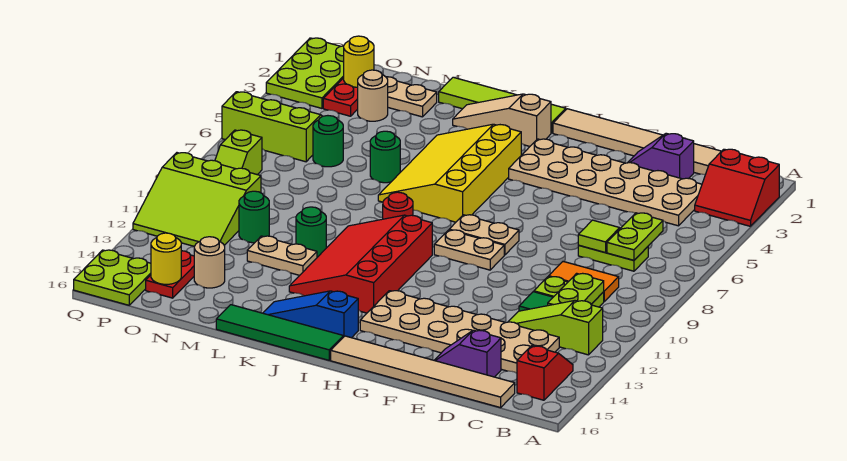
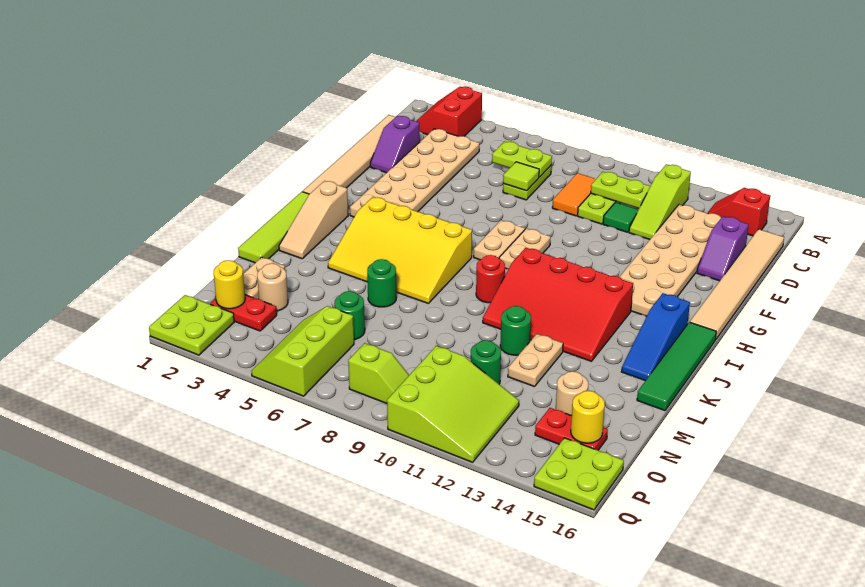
red 2x2 slope [695,149,779,226] -> red 2x2 slope turned to [416,87,482,137]
lime 2x3 plate [266,38,344,108] -> lime 2x2 plate [149,295,234,355]

